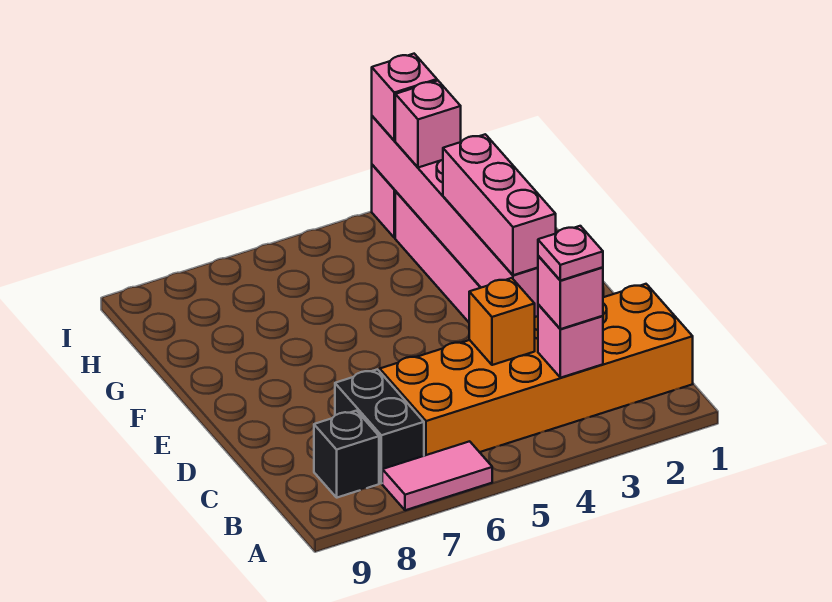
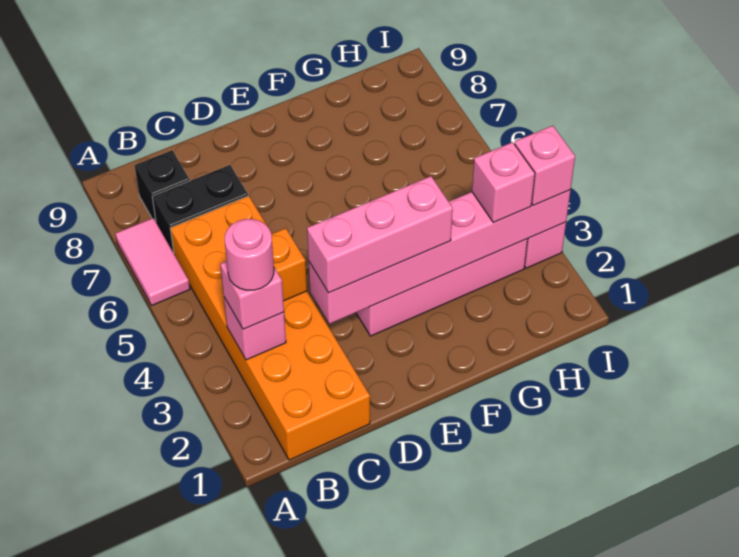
pink 1x1 plate [538,226,603,281] -> pink 1x1 round brick [225,219,274,290]

